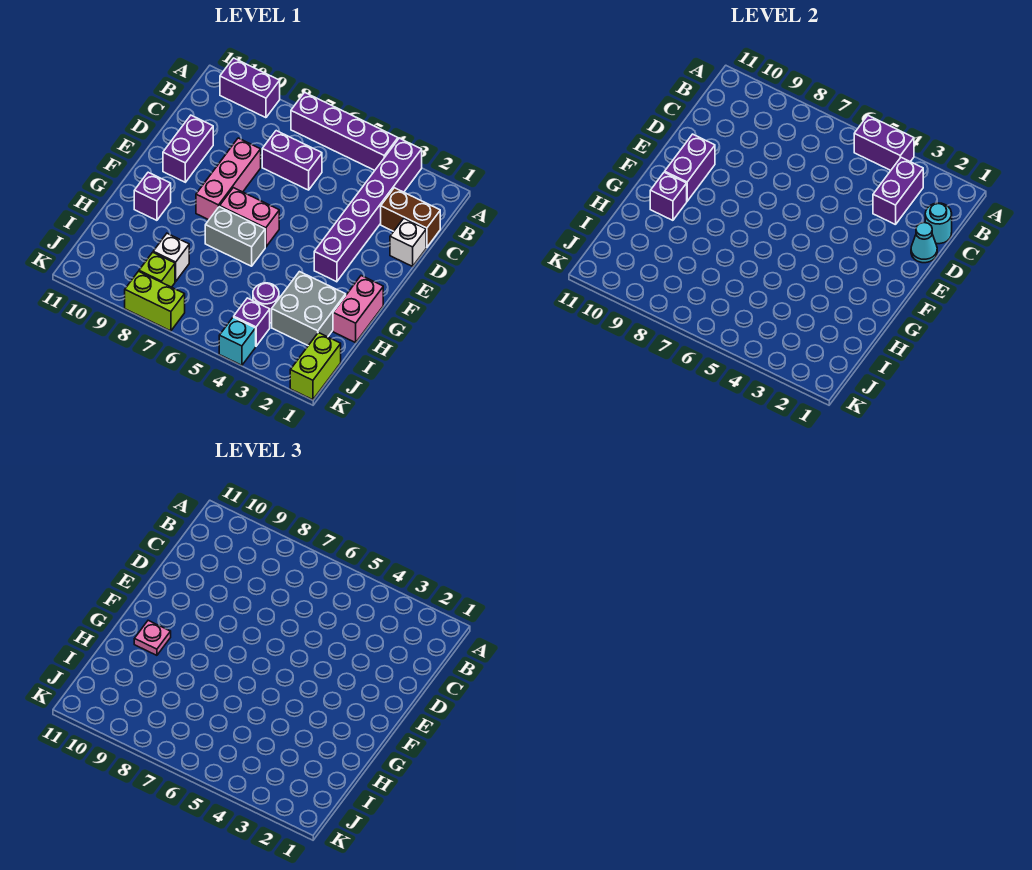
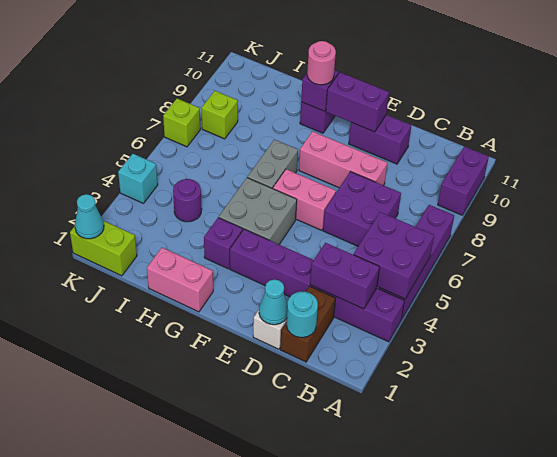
purple 1x2 brick [854,116,914,170] -> purple 2x2 brick [354,212,434,299]
purple 1x2 brick [262,131,322,190] -> purple 2x2 brick [323,172,401,246]
pink 1x2 brick [220,188,279,247] -> pink 1x2 brick turned to [273,169,336,230]
pink 1x1 plate [134,621,171,655] -> pink 1x1 round brick [307,41,336,85]
grey 2x2 brick [272,272,346,345] -> grey 2x2 brick moved to [219,178,297,244]
white 1x1 brick [153,233,189,281] -> none
purple 1x1 brick [234,298,270,346] -> purple 1x1 brick moved to [204,217,243,269]
none -> cyan 1x1 cone [75,194,104,239]
lime 1x2 brick [125,271,185,331] -> lime 1x1 brick [163,99,200,147]

